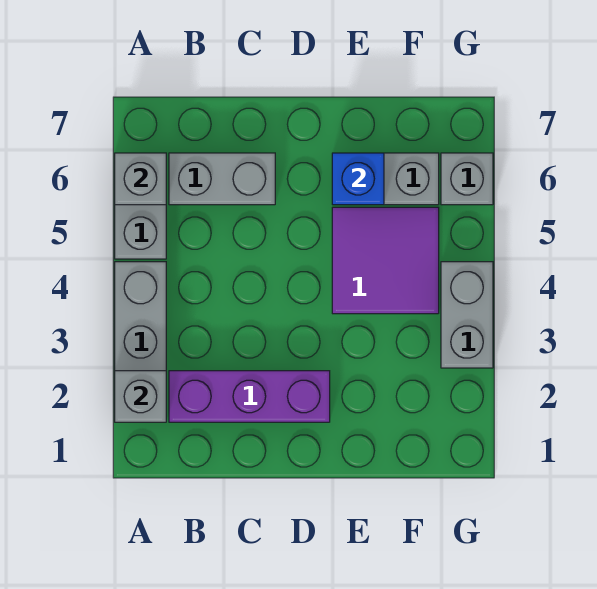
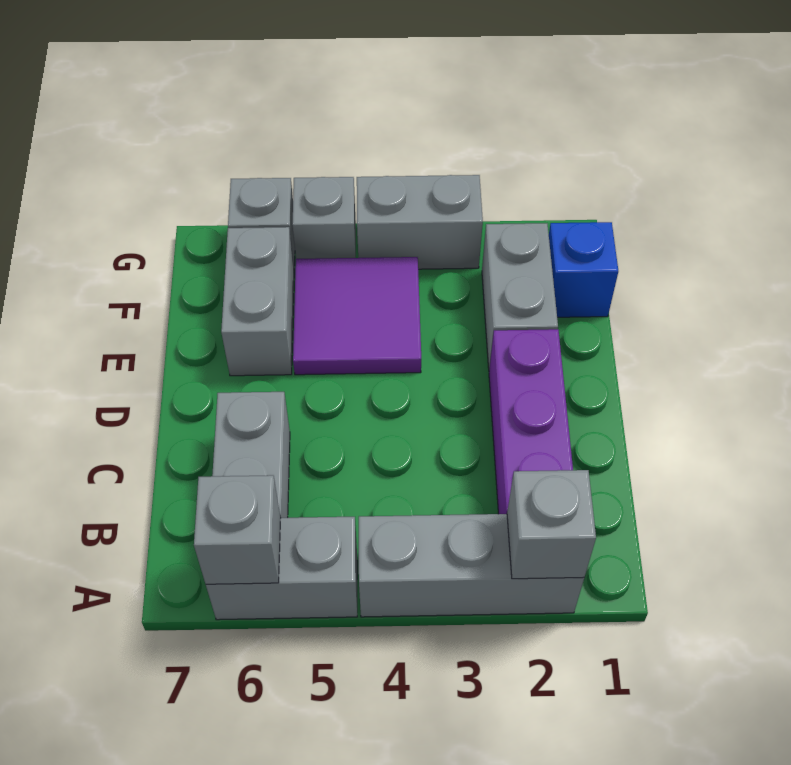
none -> grey 1x2 brick [482,223,558,369]
blue 1x1 brick [332,153,384,205] -> blue 1x1 brick moved to [549,222,618,317]
none -> grey 1x1 brick [292,177,356,259]

